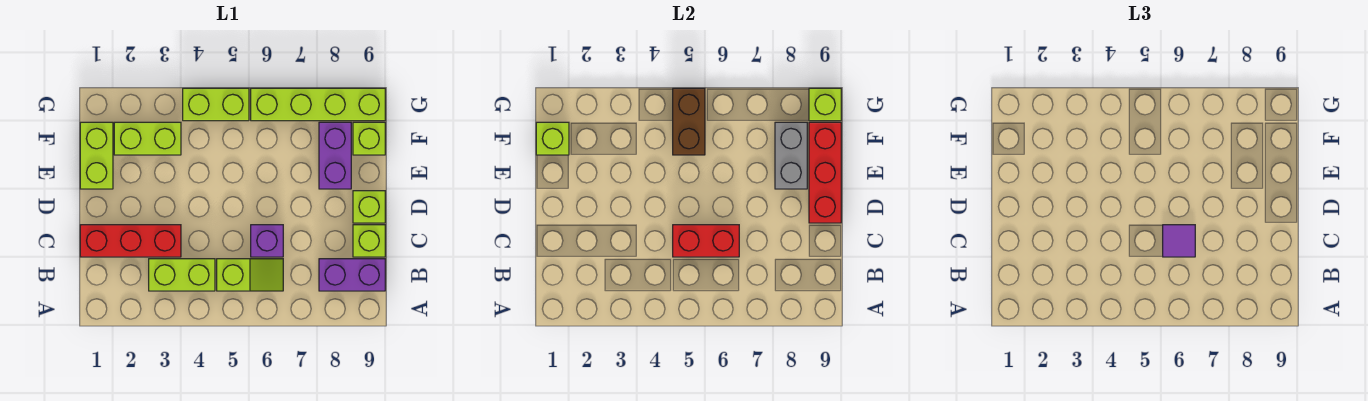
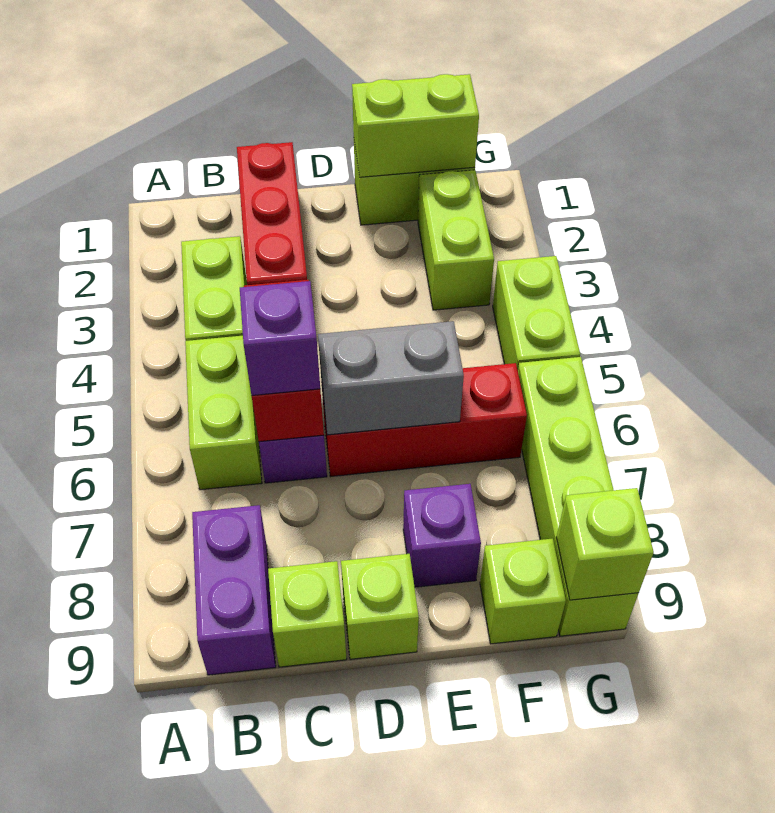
lime 1x2 slope [217,259,283,291] -> lime 1x2 brick [185,336,262,490]
purple 1x1 tile [1163,225,1195,257] -> purple 1x1 brick [240,281,320,396]
red 1x3 brick [809,122,841,223] -> red 1x3 brick moved to [322,363,527,476]
purple 1x2 brick [319,122,351,189] -> purple 1x1 brick [403,484,481,587]
grey 1x2 brick [775,122,807,189] -> grey 1x2 brick moved to [318,321,464,435]
lime 1x1 brick [536,122,569,155] -> lime 1x2 brick [352,74,479,177]
brown 1x2 brick [673,88,705,155] -> none

